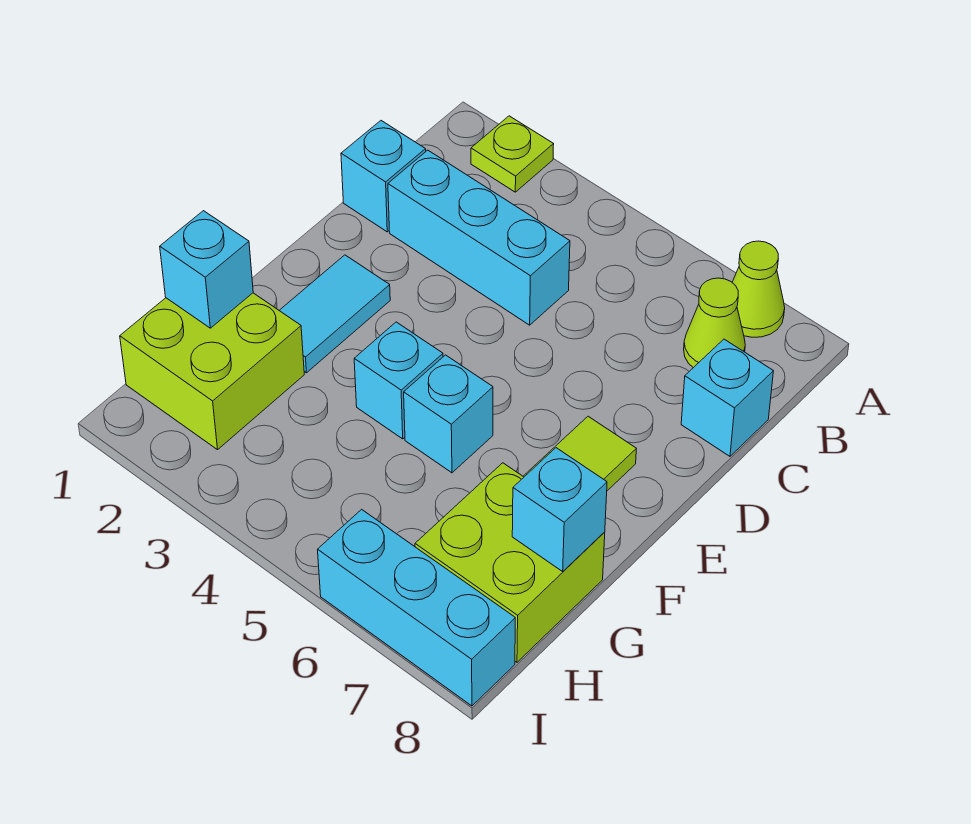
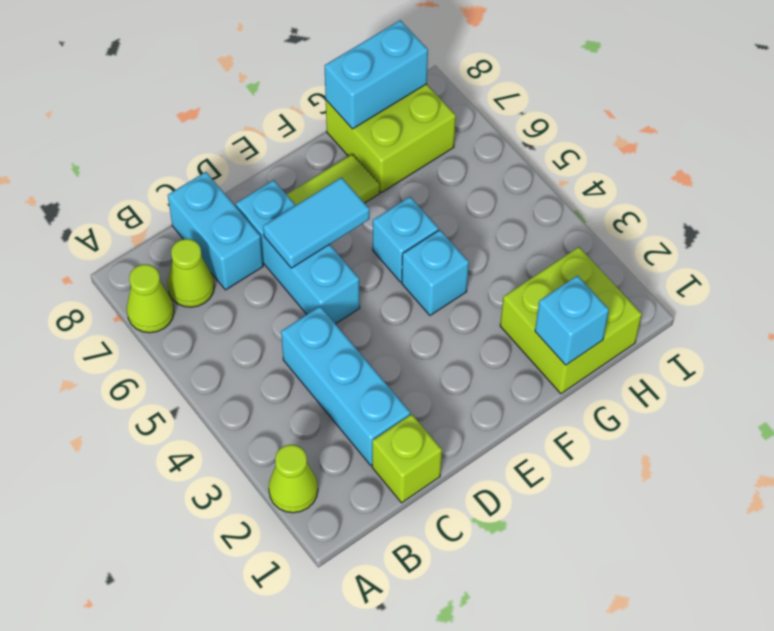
lime 1x1 plate [471,116,554,192] -> lime 1x1 cone [269,445,318,513]
cyan 1x1 brick [341,121,426,232] -> lime 1x1 brick [372,414,442,503]
cyan 1x1 brick [681,339,773,456] -> cyan 1x2 brick [168,172,263,290]
cyan 1x2 tile [279,255,390,373] -> cyan 1x2 tile moved to [263,178,370,268]
cyan 1x1 brick [512,448,607,571] -> cyan 1x2 brick [325,20,428,129]
cyan 1x3 brick [318,509,515,706] -> cyan 1x3 brick moved to [236,180,360,324]

